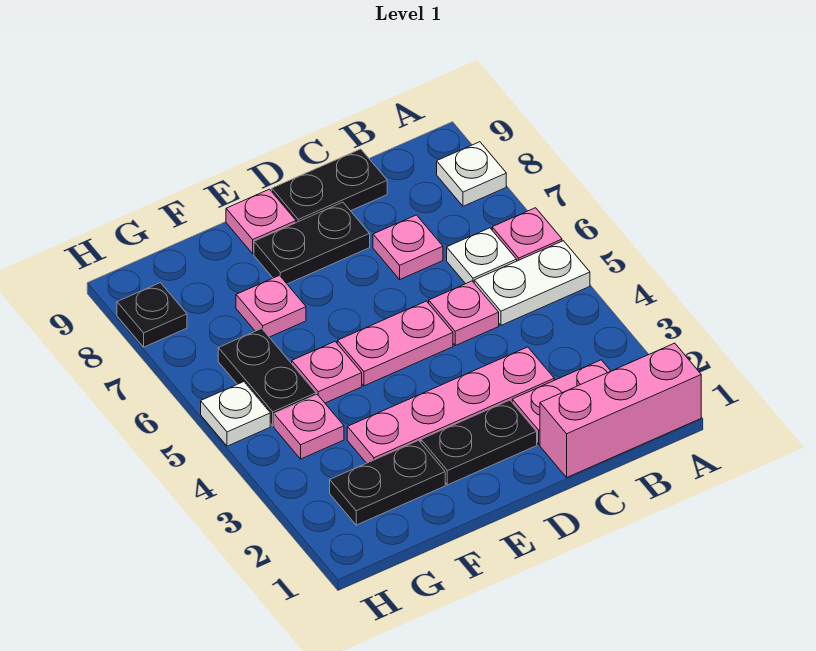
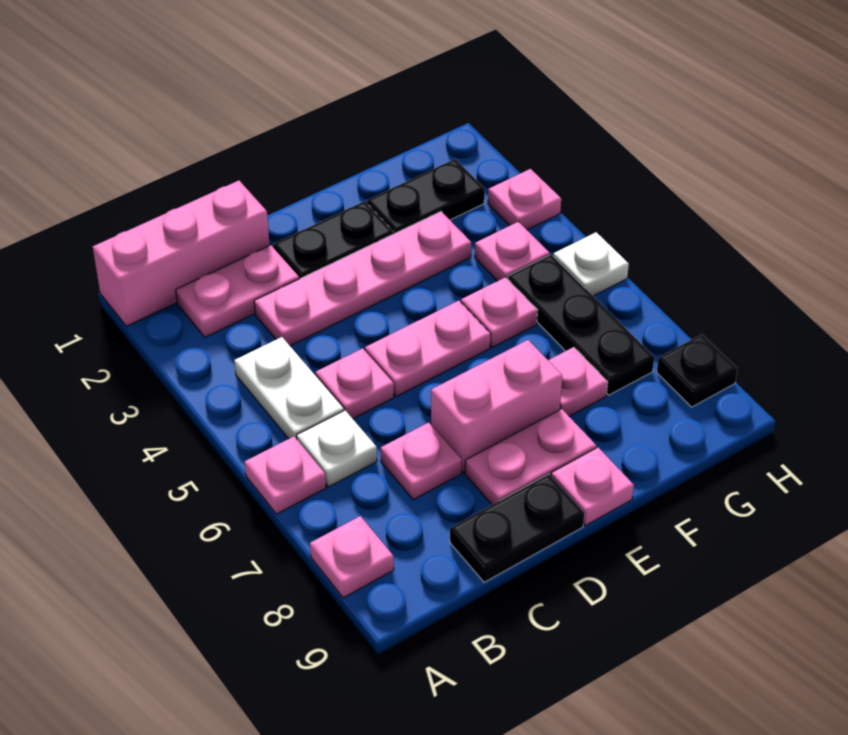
white 1x2 plate [474,241,590,325] -> white 1x2 plate turned to [234,337,344,439]
white 1x1 plate [437,142,506,206] -> pink 1x1 plate [310,516,394,598]
none -> pink 1x2 brick [431,340,562,473]
black 1x2 plate [254,202,370,284] -> pink 1x2 plate [465,409,596,505]
black 1x2 plate [218,329,316,426] -> black 1x3 plate [508,255,654,395]
none -> pink 1x1 plate [488,169,561,230]

